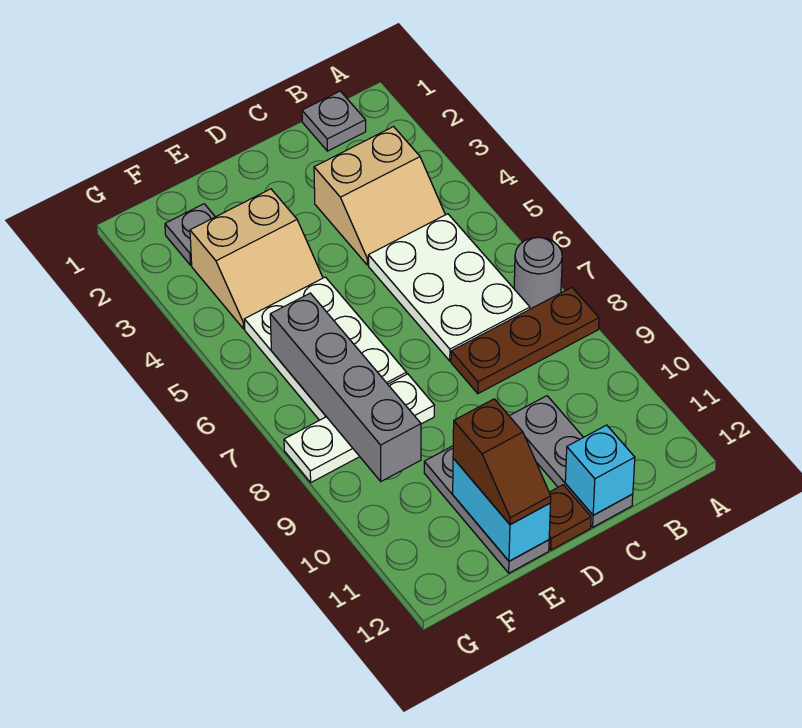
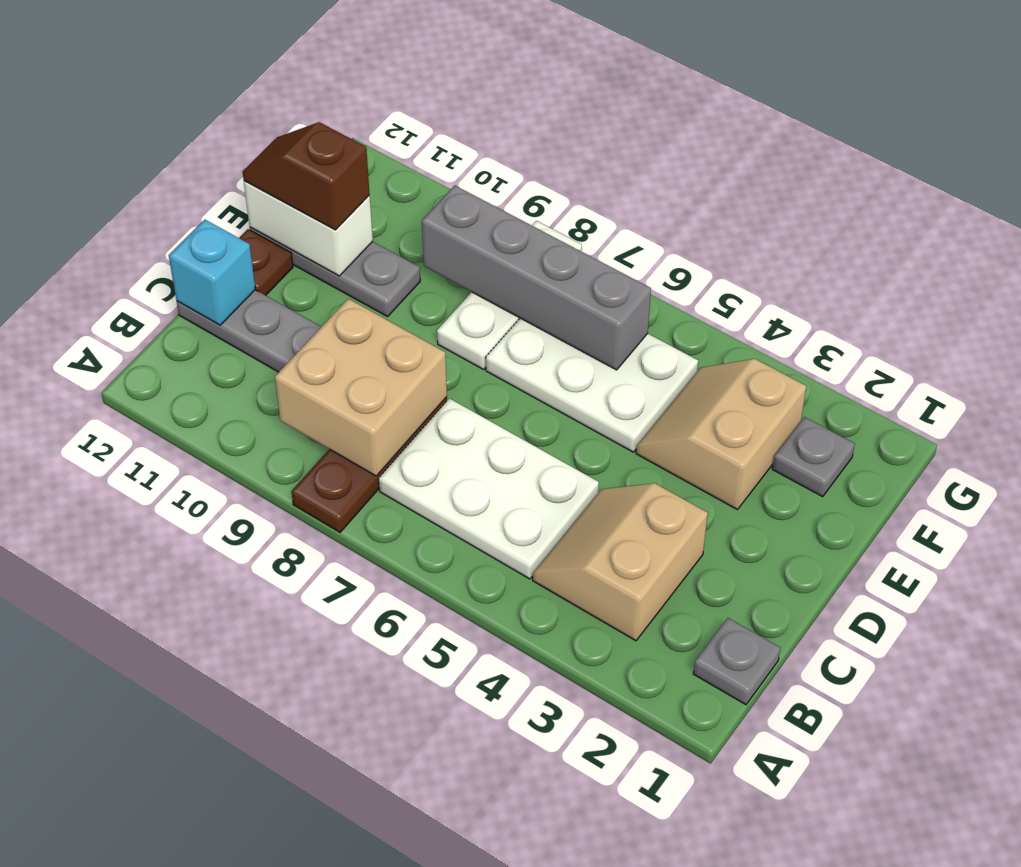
grey 1x1 round brick [514,237,562,309] -> none
none -> tan 2x2 brick [275,299,447,476]
cyan 1x2 brick [453,458,550,561] -> white 1x2 brick [244,181,373,276]

